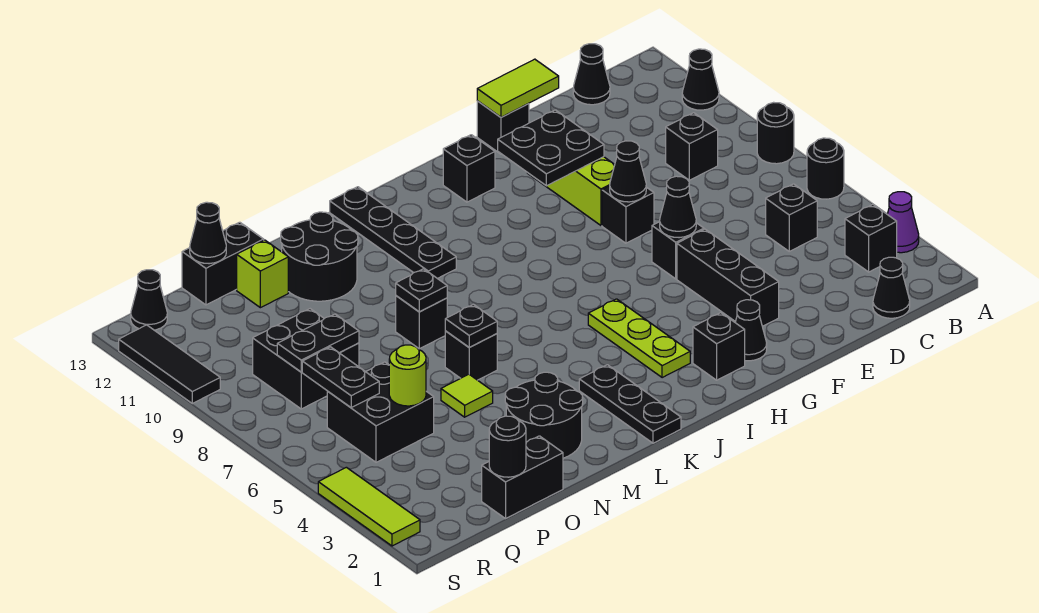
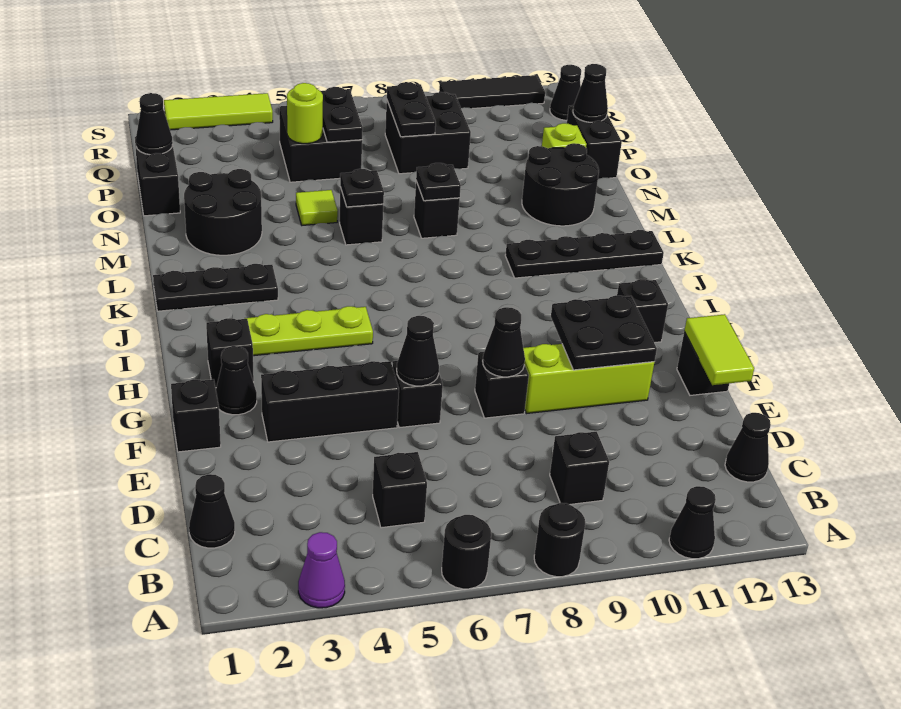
black 1x1 brick [845,205,897,272] -> black 1x1 brick moved to [171,379,221,452]
black 1x1 round brick [489,416,526,477] -> black 1x1 cone [136,93,173,155]
black 1x2 plate [302,347,379,407] -> black 1x2 plate turned to [321,87,363,142]

